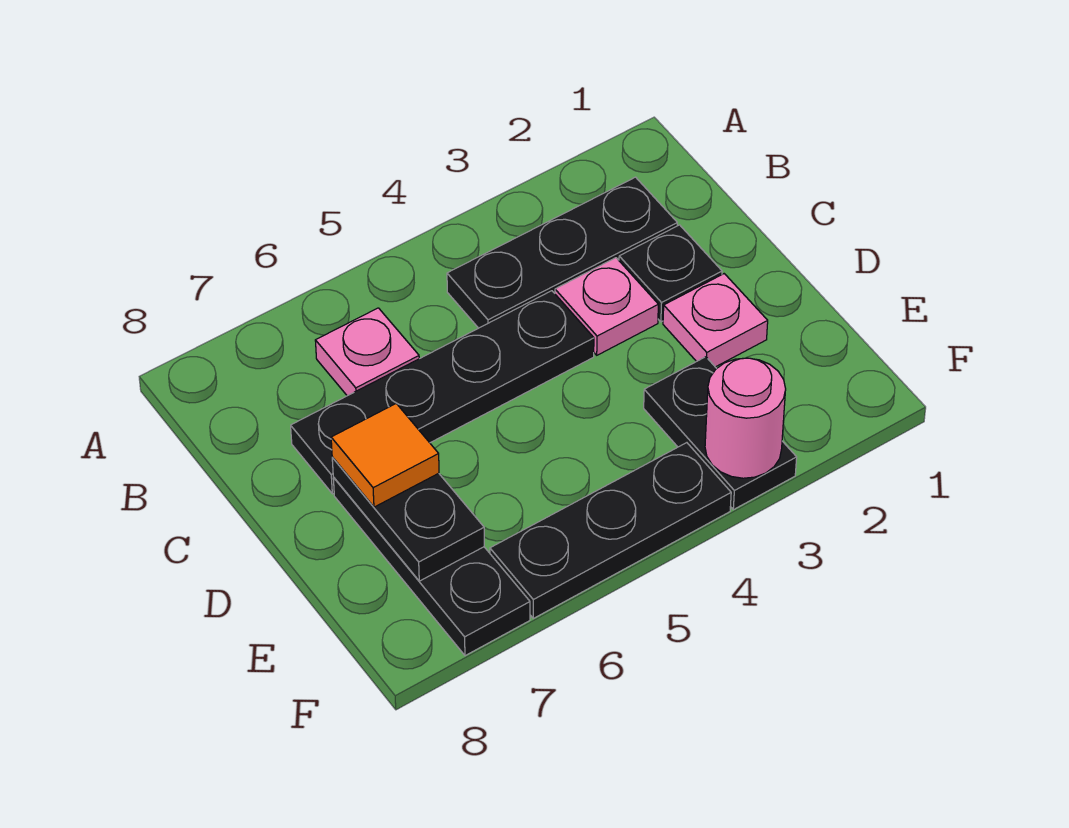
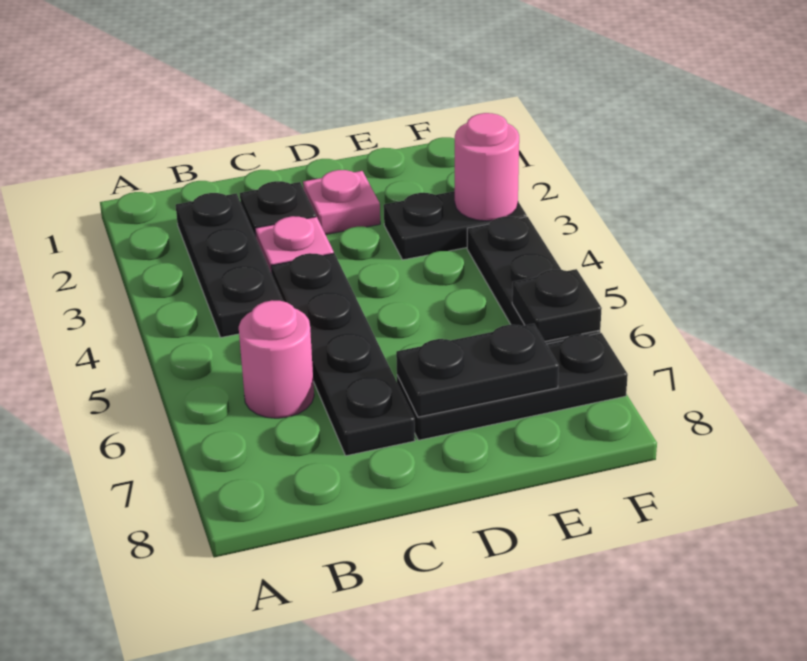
pink 1x1 plate [315,308,419,396] -> pink 1x1 round brick [239,300,314,418]
orange 1x1 tile [331,404,439,507] -> none
none -> black 1x1 plate [512,269,602,341]

